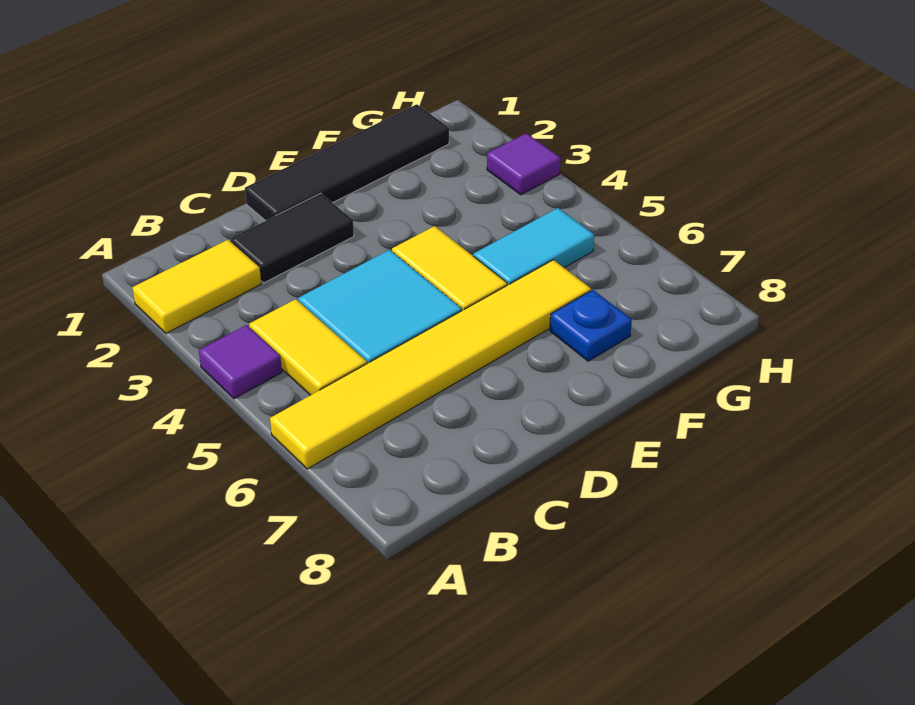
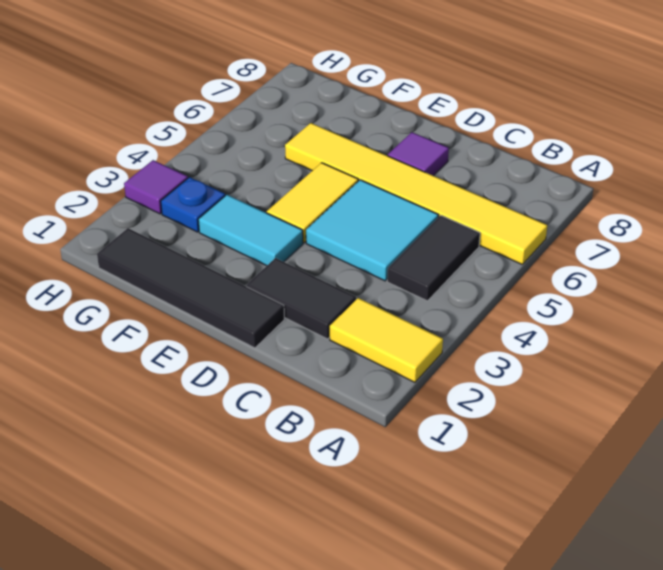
purple 1x1 tile [199,325,282,399] -> purple 1x1 tile moved to [388,132,449,176]
yellow 1x2 tile [249,299,367,395] -> black 1x2 tile [387,215,480,301]
cyan 1x2 tile [473,208,594,285] -> cyan 1x2 tile moved to [198,195,303,266]
blue 1x1 plate [550,290,632,361] -> blue 1x1 plate moved to [161,177,225,232]

